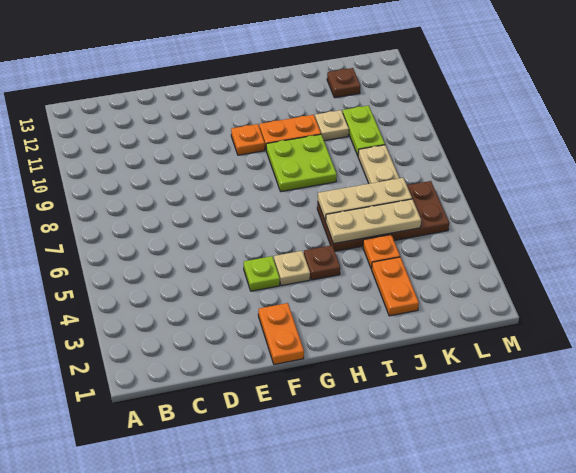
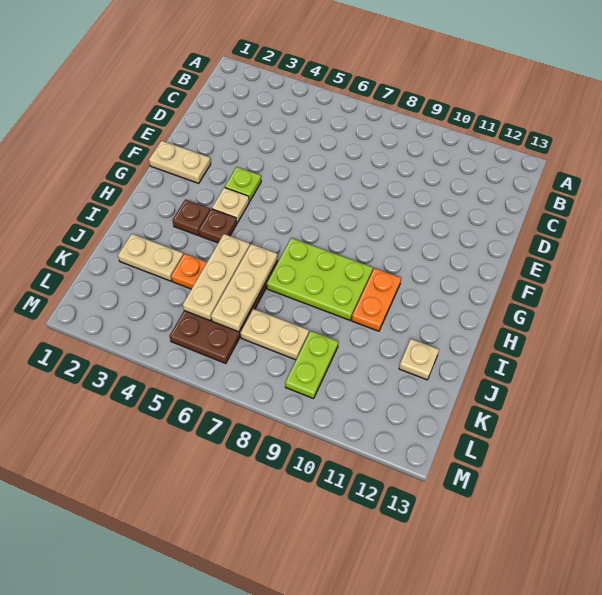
orange 1x2 plate [258,303,304,364] -> tan 1x2 plate [149,141,211,183]
orange 1x1 plate [231,124,265,155] -> none
lime 2x2 plate [266,134,337,192] -> lime 2x3 plate [267,238,373,320]
orange 1x2 plate [372,257,419,316] -> tan 1x2 plate [118,234,183,281]
tan 1x1 plate [315,110,349,141] -> tan 1x1 plate moved to [399,339,439,380]
lime 1x2 plate [343,106,385,155] -> lime 1x2 plate turned to [285,331,338,399]
brown 1x1 plate [327,68,360,98] -> brown 1x1 plate moved to [172,199,210,235]

